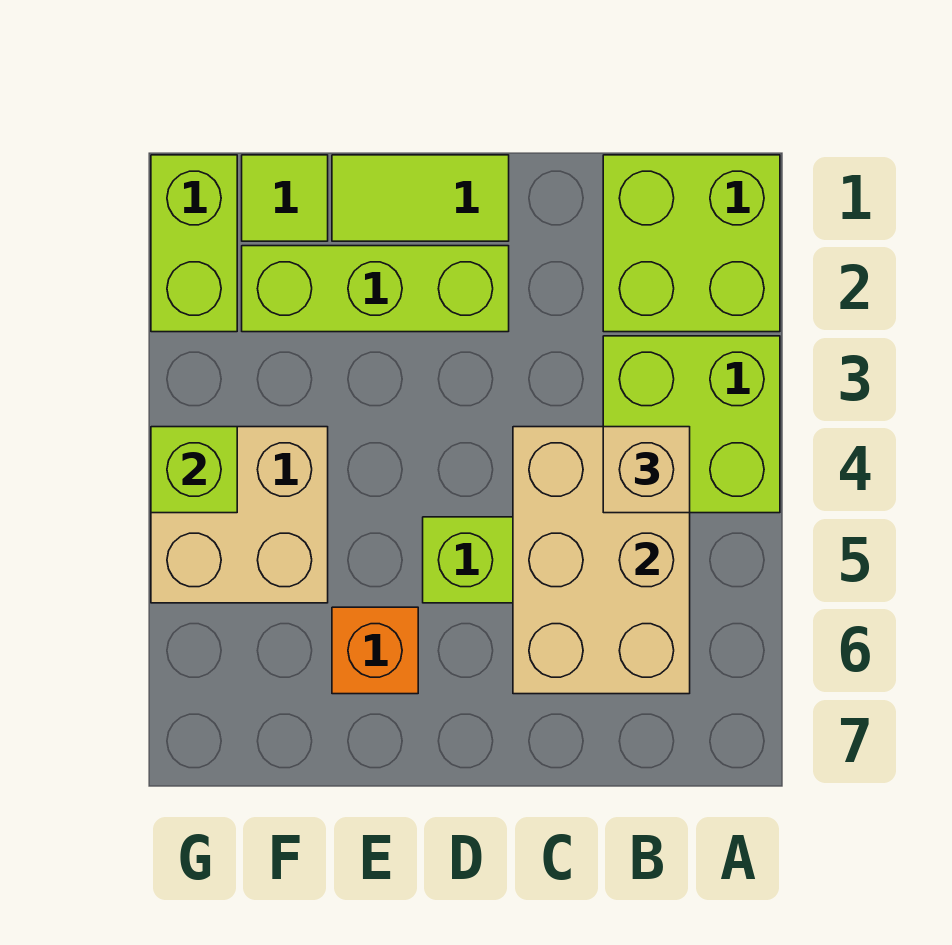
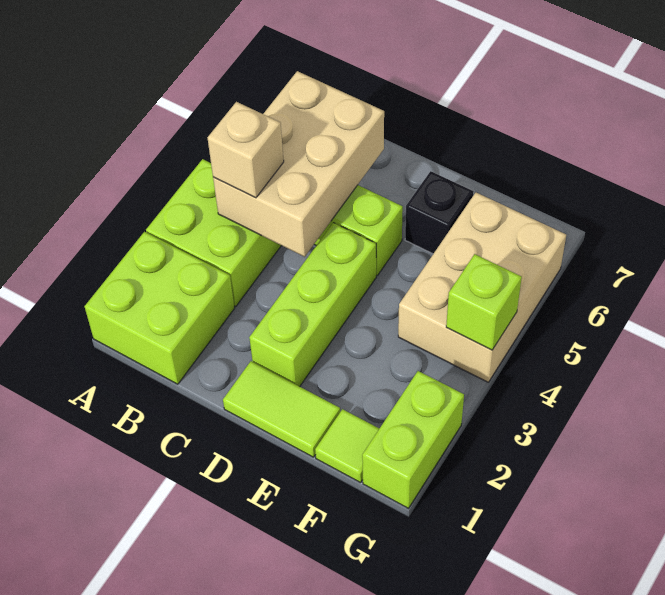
lime 1x3 brick [242,246,509,332] -> lime 1x3 brick turned to [249,223,376,387]
orange 1x1 brick [332,607,418,694] -> black 1x1 brick [405,171,473,254]
tan 2x2 brick [151,427,328,603] -> tan 2x3 brick [398,193,566,382]

